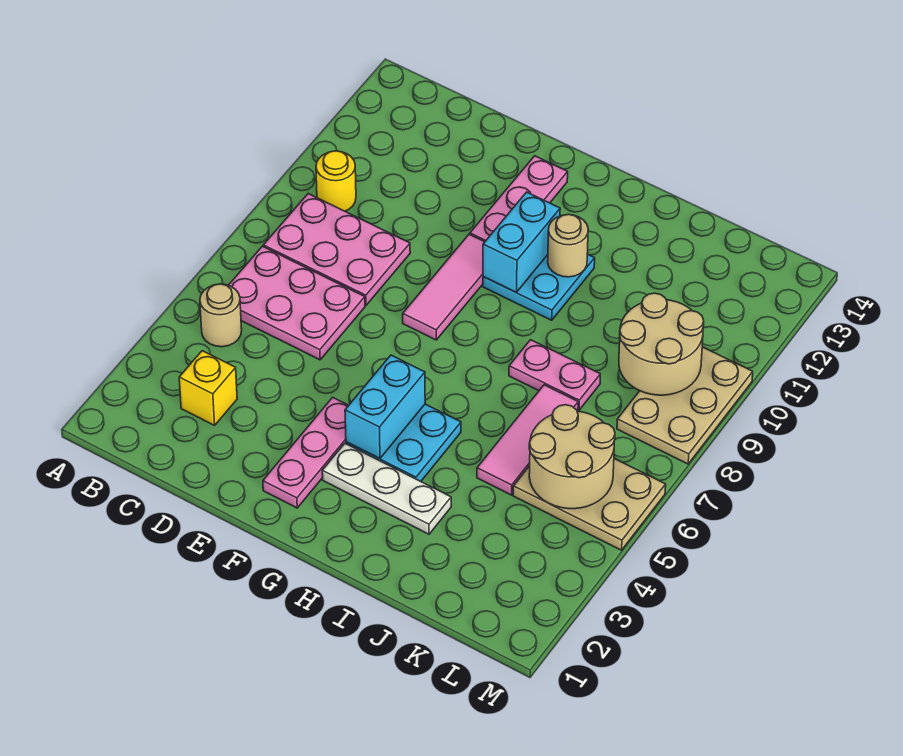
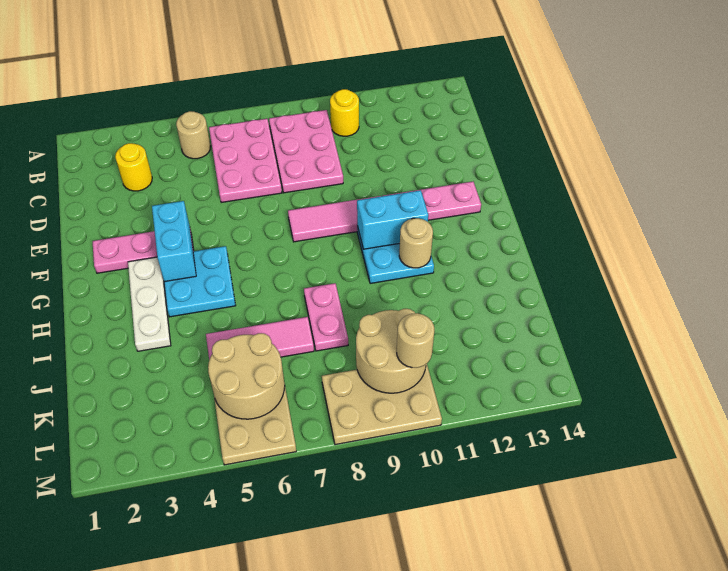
yellow 1x1 brick [179,351,237,425] -> yellow 1x1 round brick [115,143,152,191]
cyan 1x2 brick [345,355,425,459] -> cyan 1x2 brick turned to [152,201,196,282]
none -> tan 1x1 round brick [397,313,434,368]

